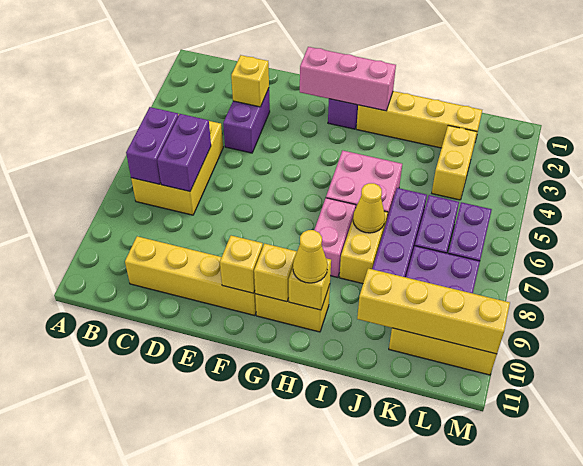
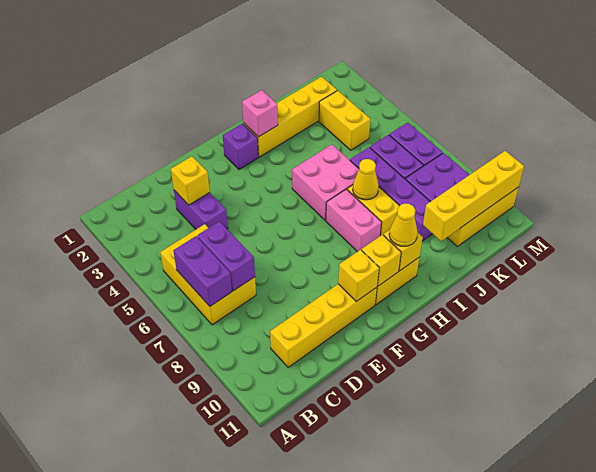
pink 1x3 brick [300,47,396,111] -> pink 1x1 brick [242,90,278,137]

